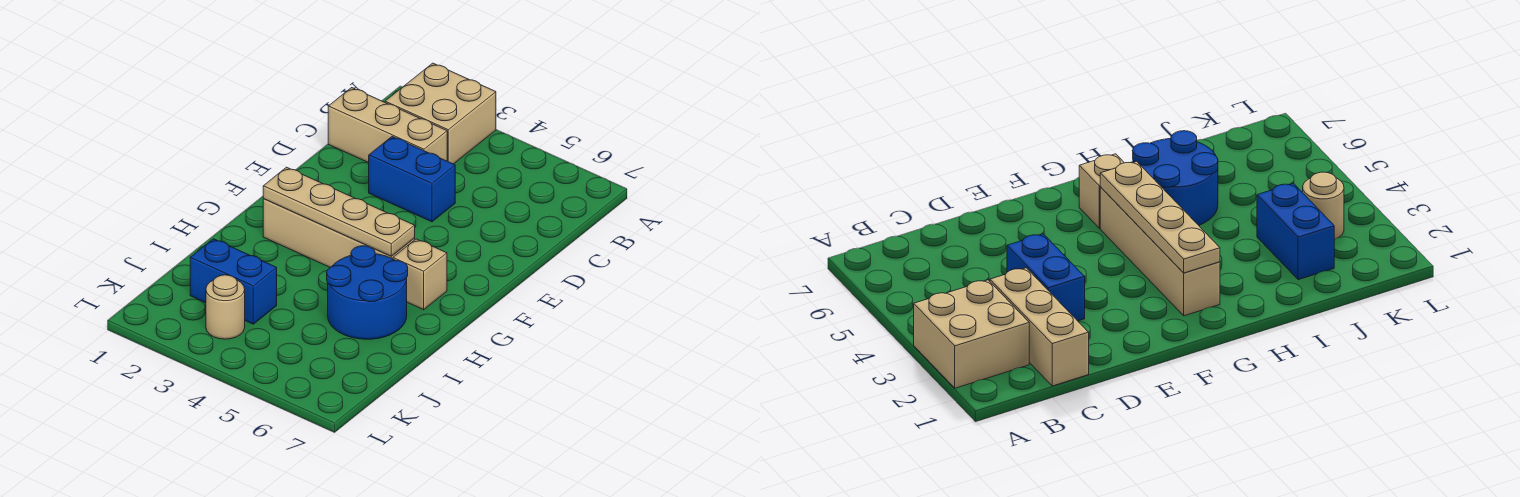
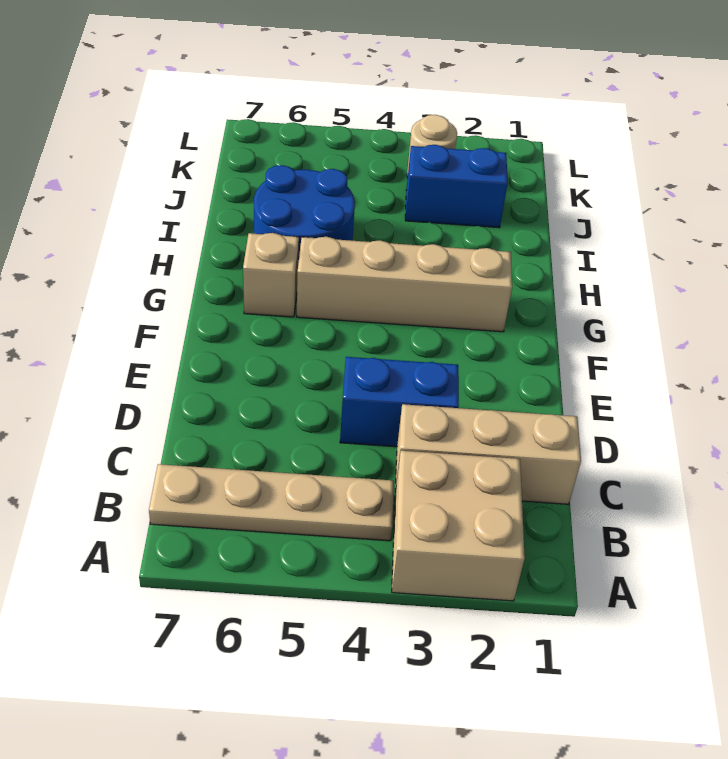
tan 1x4 plate [263,167,415,256] -> tan 1x4 plate moved to [149,464,394,541]

